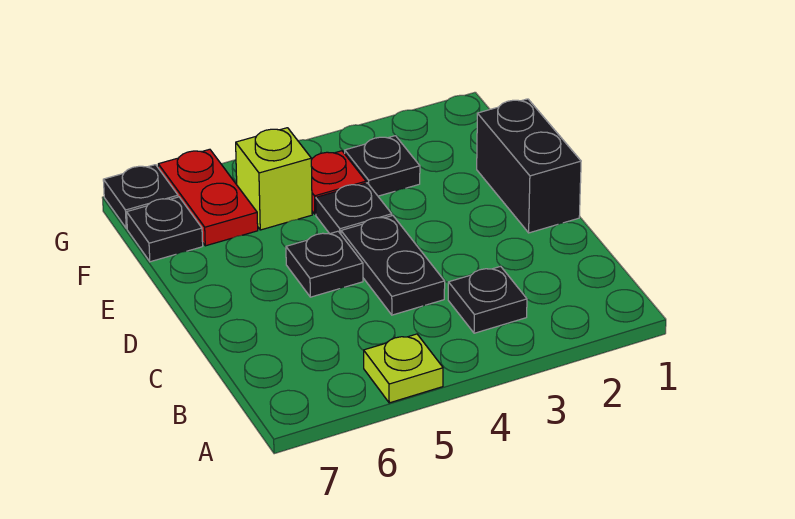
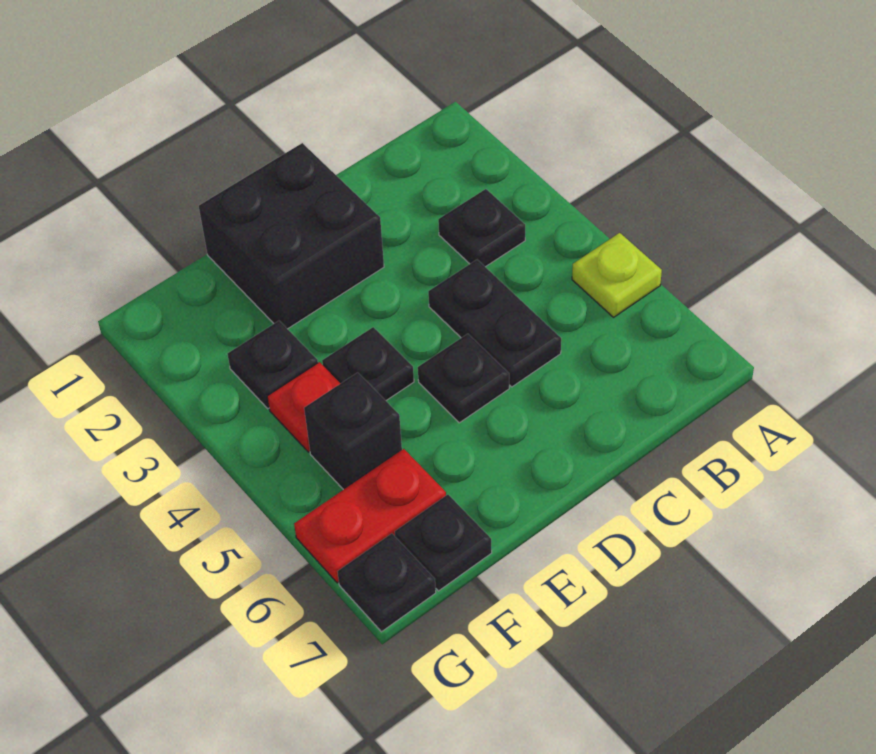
black 1x2 plate [341,216,445,315] -> black 1x2 plate turned to [428,260,561,387]
black 1x2 brick [477,99,581,233] -> black 2x2 brick [199,143,384,329]
lime 1x1 brick [236,128,312,230] -> black 1x1 brick [304,372,402,490]

